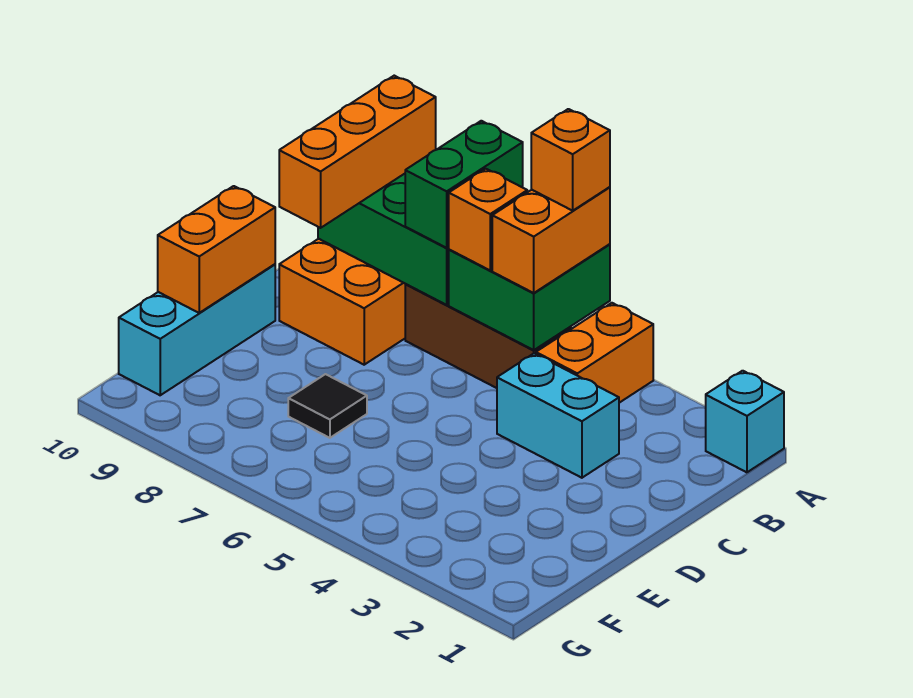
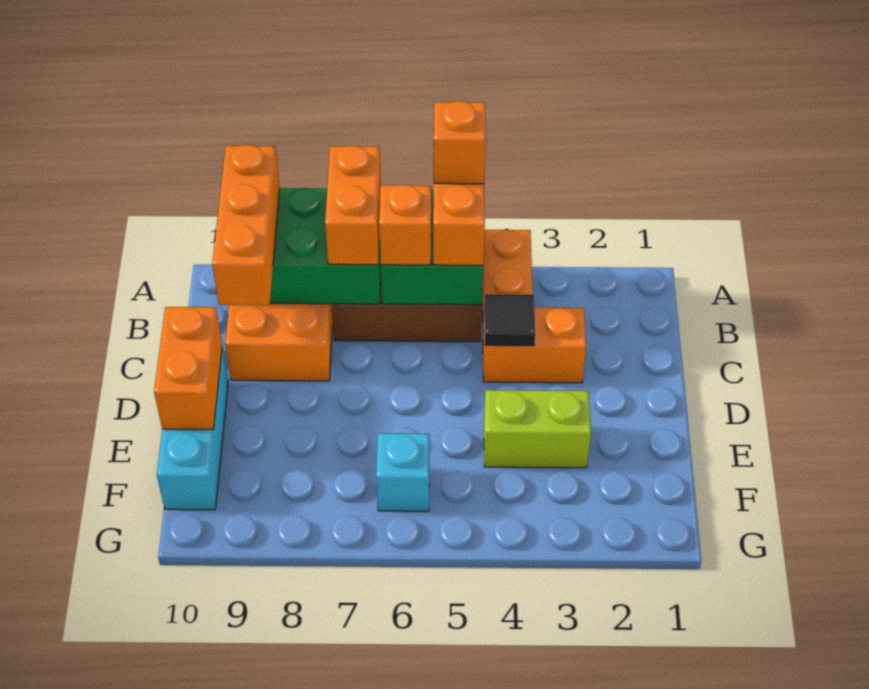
cyan 1x1 brick [706,371,784,472] -> cyan 1x1 brick moved to [376,433,429,511]
green 1x2 brick [405,121,523,248] -> orange 1x2 brick [325,146,381,265]
cyan 1x2 brick [497,353,619,478] -> orange 1x2 brick [483,307,586,383]
none -> lime 1x2 brick [484,390,591,468]
black 1x1 tile [288,374,367,438] -> black 1x1 tile moved to [484,294,535,346]

